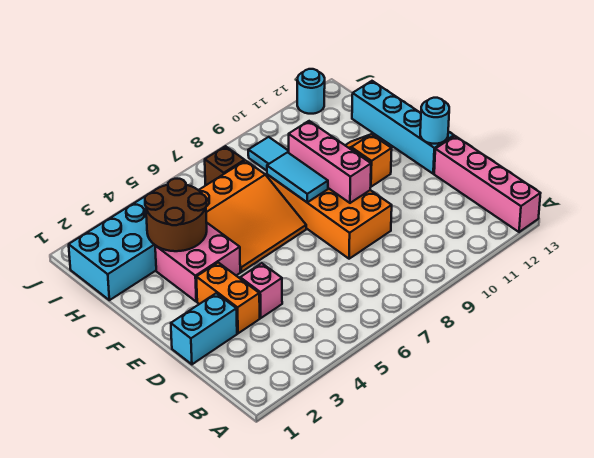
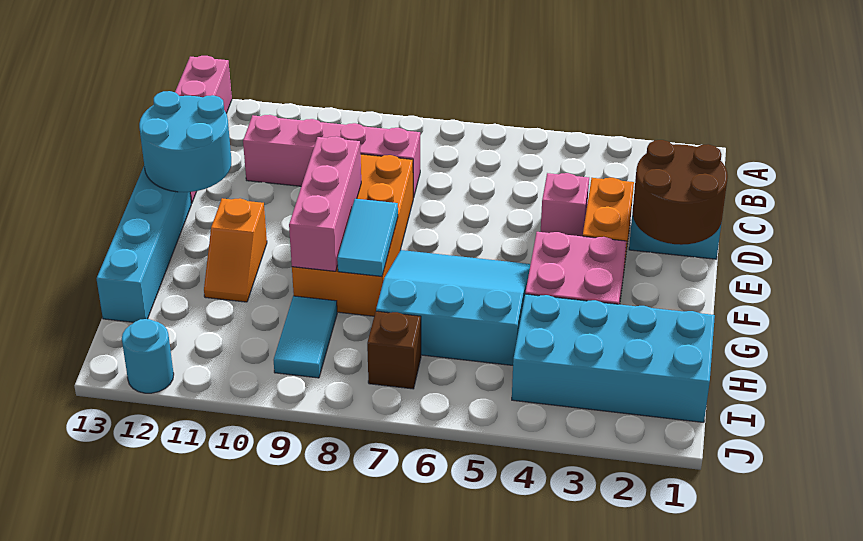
none -> pink 1x4 brick [243,115,420,198]
cyan 1x1 round brick [420,98,449,144] -> cyan 2x2 round brick [139,91,231,192]
orange 3x3 slope [199,161,306,272] -> cyan 3x3 slope [376,250,531,365]
brown 2x2 round brick [145,179,207,251] -> brown 2x2 round brick moved to [633,140,728,245]

